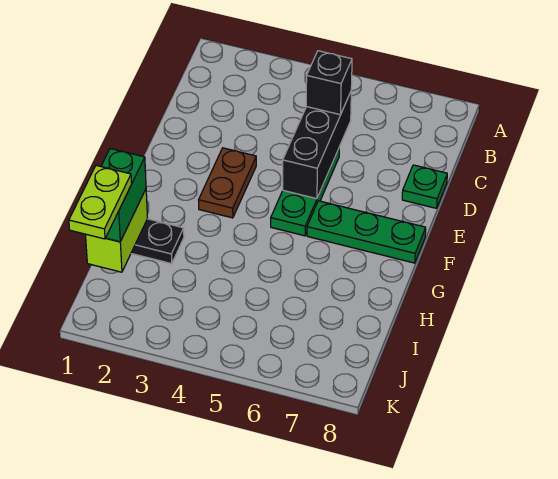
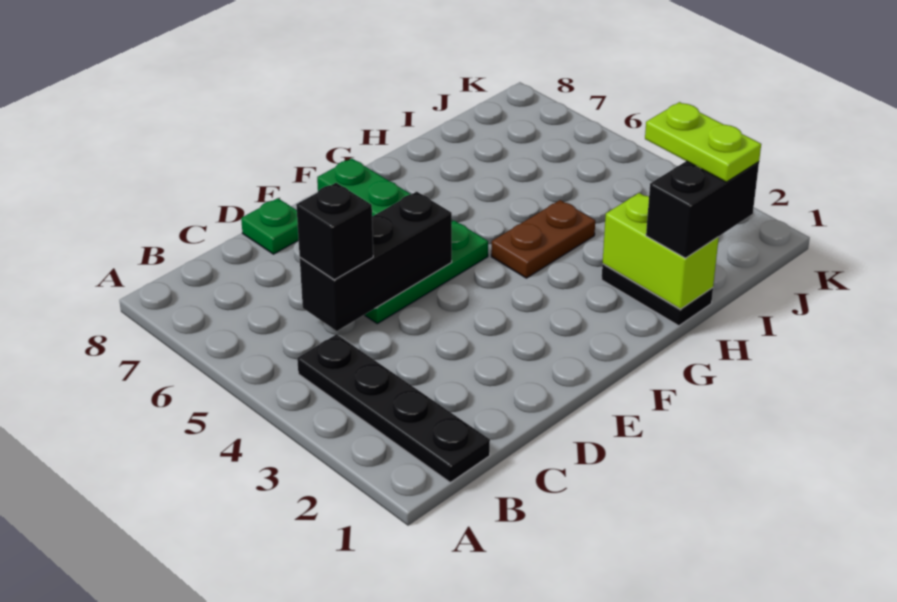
none -> black 1x4 plate [297,334,490,482]
brown 1x2 plate [199,148,256,218] -> brown 1x2 plate moved to [491,200,595,278]
lime 1x2 brick [86,189,148,272] -> lime 1x2 brick turned to [603,193,719,309]
green 1x2 brick [101,149,146,242] -> black 1x2 brick [646,161,759,258]
lime 1x2 plate [69,165,132,239] -> lime 1x2 plate turned to [645,102,761,182]

